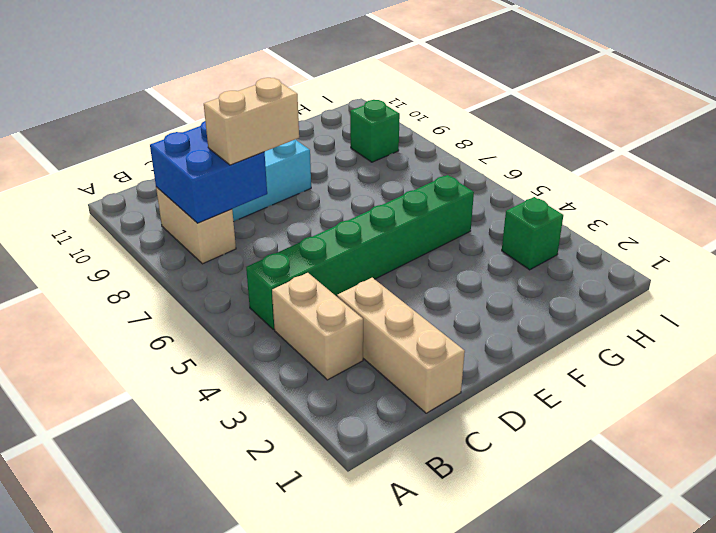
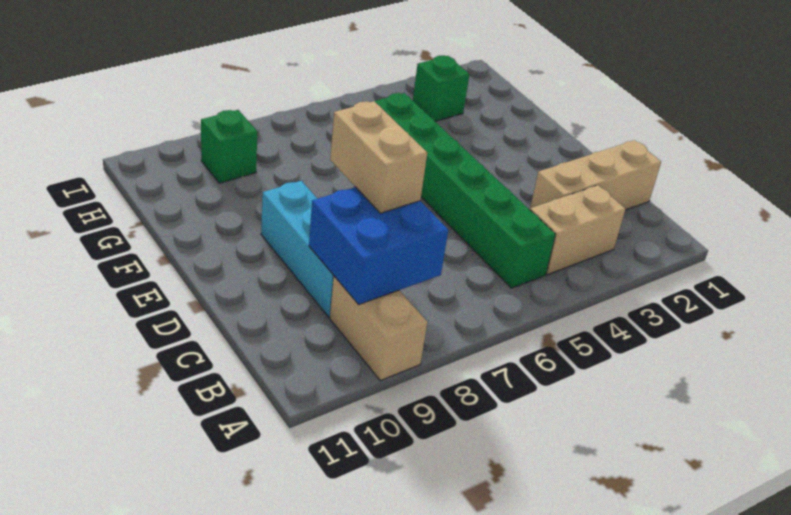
tan 1x2 brick [156,187,236,264] -> tan 1x2 brick turned to [330,276,427,381]

